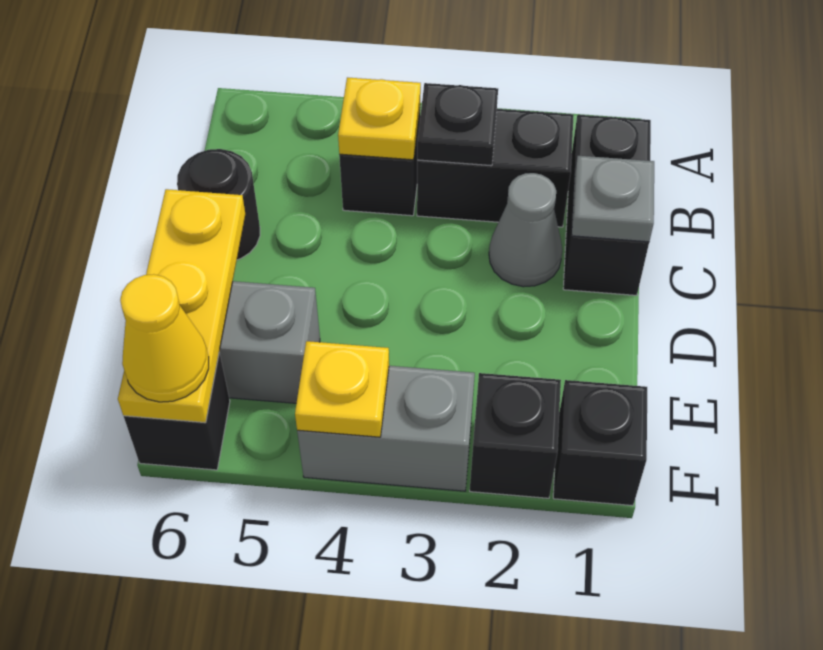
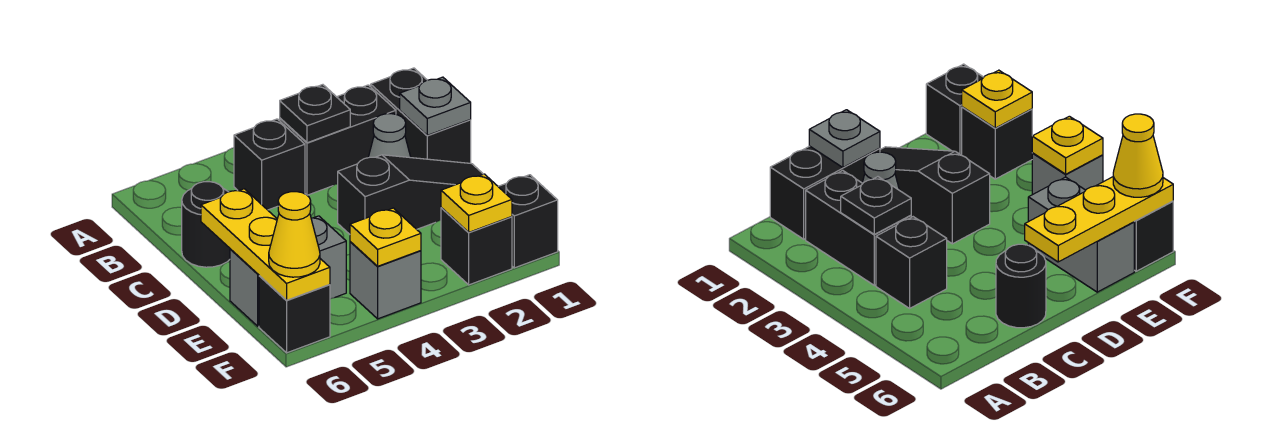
yellow 1x1 plate [338,77,421,160] -> yellow 1x1 plate moved to [441,174,512,232]
none -> black 1x3 slope [338,155,483,234]
grey 1x2 brick [297,366,475,491] -> grey 1x1 brick [350,242,421,319]

